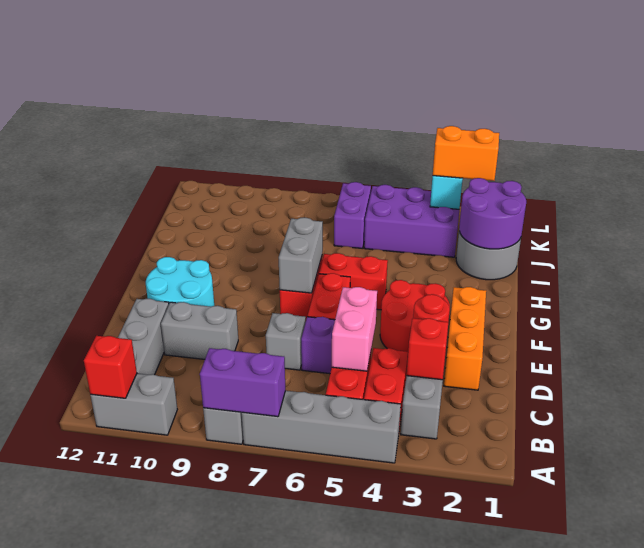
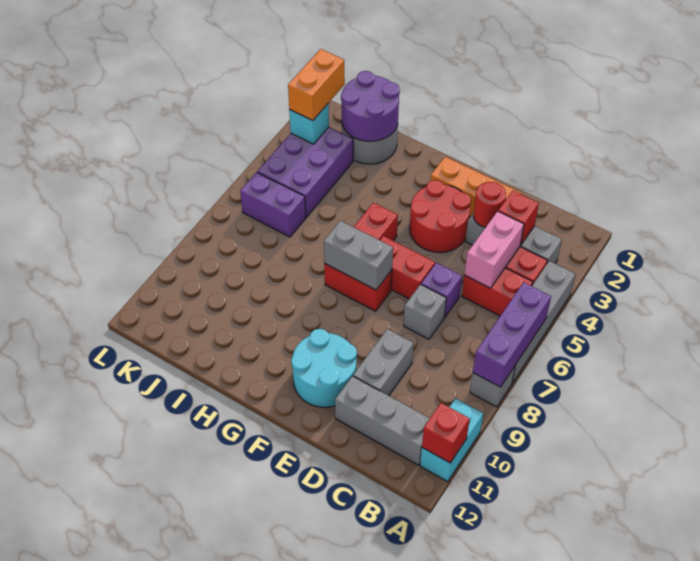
purple 1x2 brick [200,348,286,417] -> purple 1x3 brick [473,282,551,387]
grey 1x2 brick [90,374,177,435] -> cyan 1x2 brick [420,398,483,482]
pink 1x2 brick [332,287,377,371] -> pink 1x2 brick turned to [464,211,524,288]

